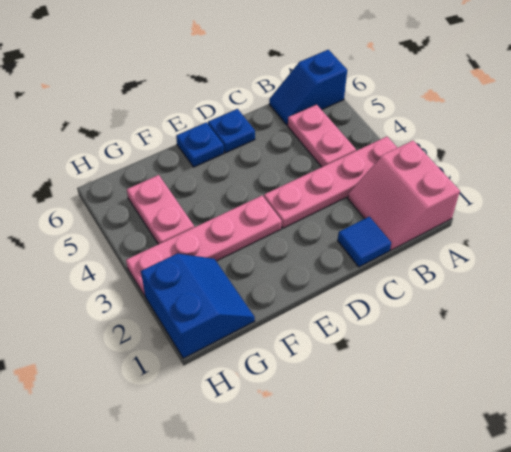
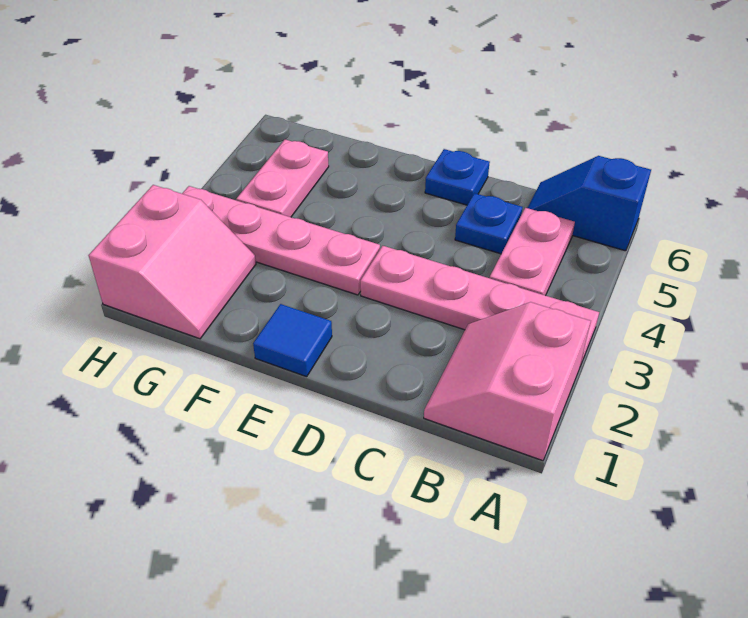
blue 1x1 tile [338,217,391,267] -> blue 1x1 tile moved to [253,304,332,377]
blue 1x1 plate [176,122,224,167] -> blue 1x1 plate moved to [455,193,523,254]
blue 2x2 slope [141,254,255,358] -> pink 2x2 slope [89,185,256,339]

